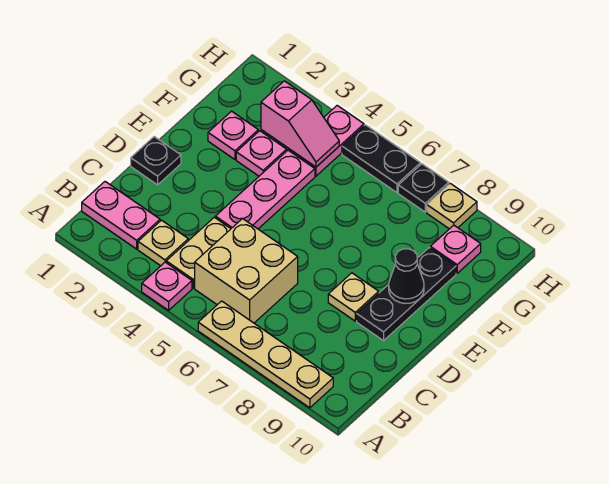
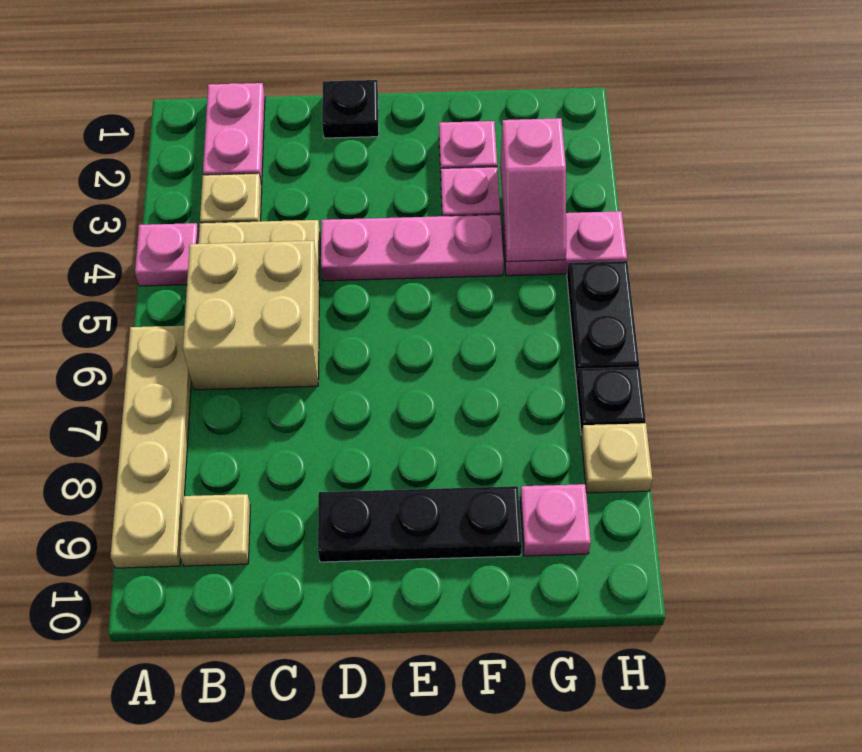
tan 1x1 plate [328,273,379,321] -> tan 1x1 plate moved to [180,494,250,566]
black 1x1 cone [389,249,424,303] -> none

